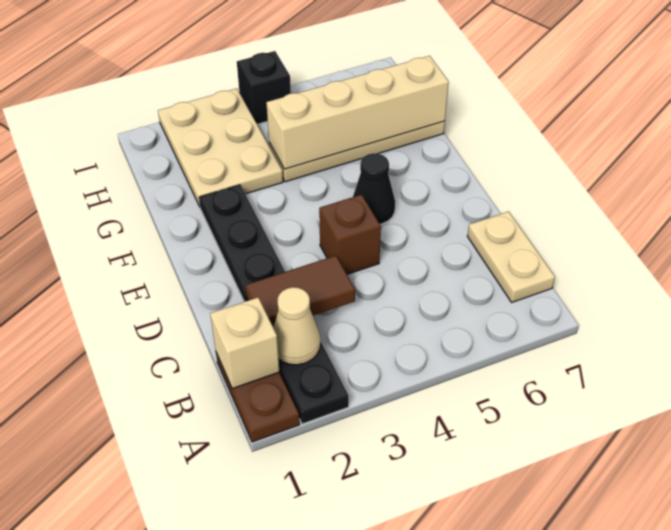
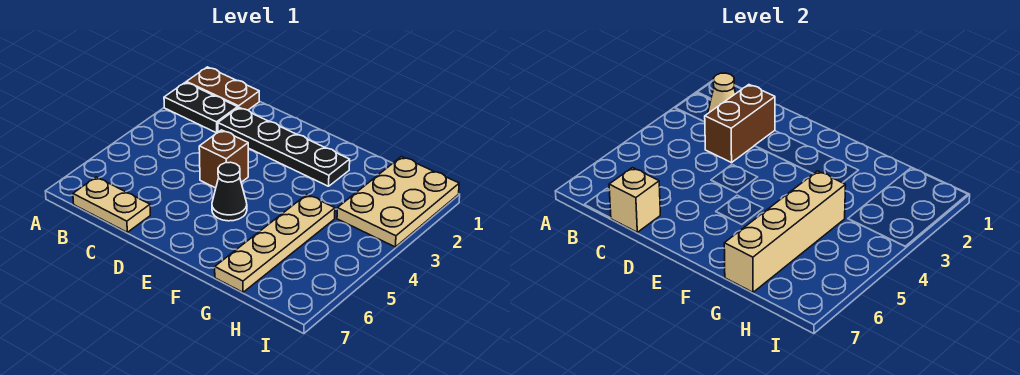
tan 1x1 brick [210,298,279,389] -> tan 1x1 brick moved to [609,168,660,232]
brown 1x2 tile [245,256,355,327] -> brown 1x2 brick [705,85,775,163]
tan 2x3 plate [158,88,283,206] -> tan 2x3 plate turned to [337,157,459,247]
black 1x1 brick [237,51,291,124] -> none

